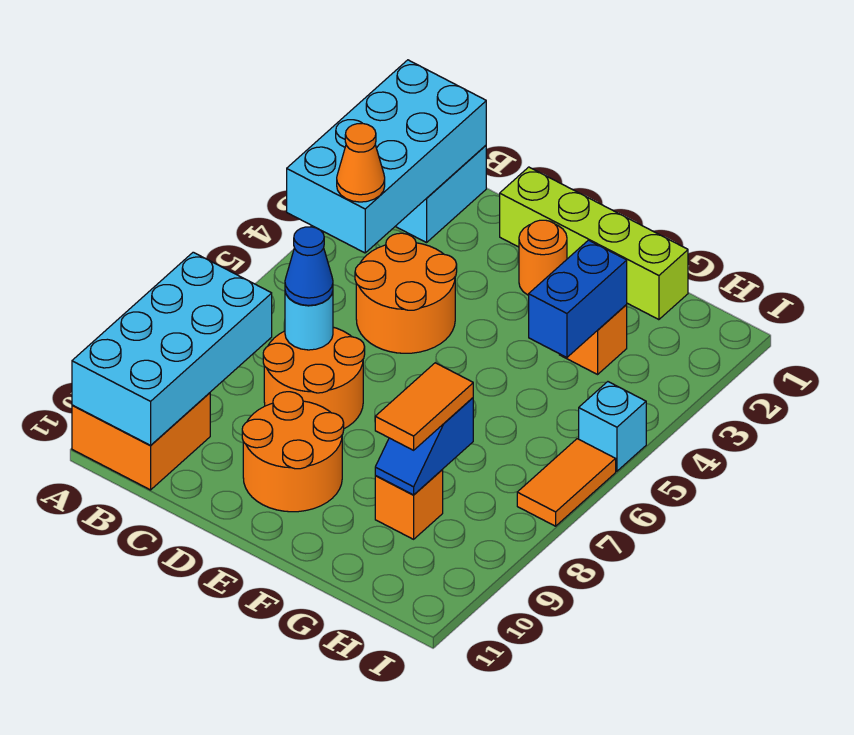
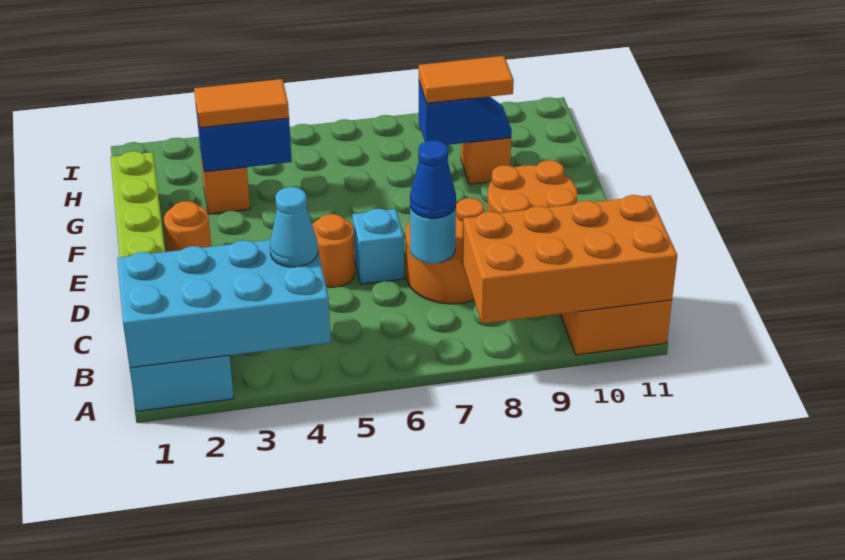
cyan 2x4 brick [72,252,272,445] -> orange 2x4 brick [462,195,677,324]
orange 1x1 cone [337,123,385,202] -> cyan 1x1 cone [270,187,318,267]
orange 2x2 round brick [355,233,457,353] -> orange 1x1 round brick [312,214,355,287]
cyan 1x1 brick [579,382,646,471] -> cyan 1x1 brick moved to [352,209,404,284]
orange 1x2 tile [517,439,616,526] -> orange 1x2 tile moved to [194,79,289,128]

